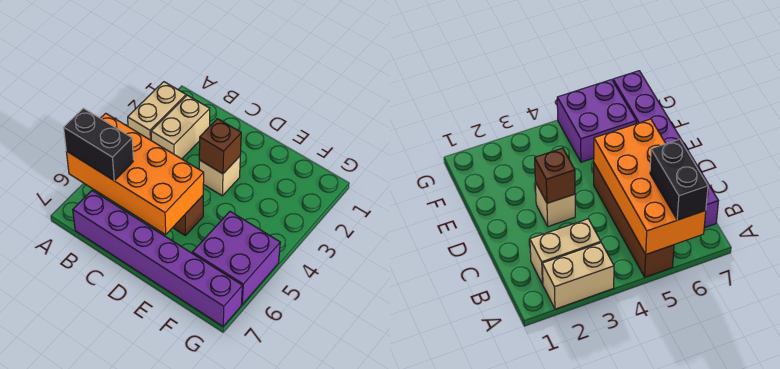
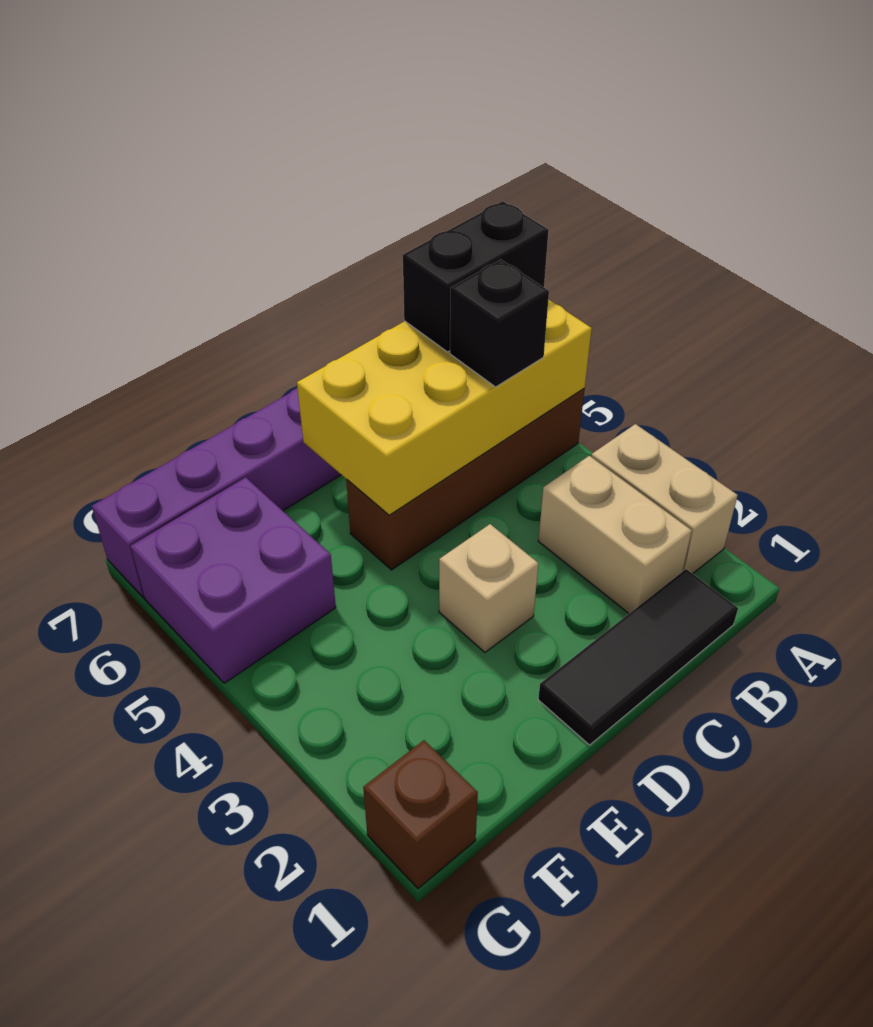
orange 2x4 brick [66,113,204,235] -> yellow 2x4 brick [297,299,592,515]
none -> black 1x3 tile [538,569,738,745]
none -> black 1x1 brick [450,259,549,387]
brown 1x1 brick [199,119,241,174] -> brown 1x1 brick moved to [363,740,478,888]

